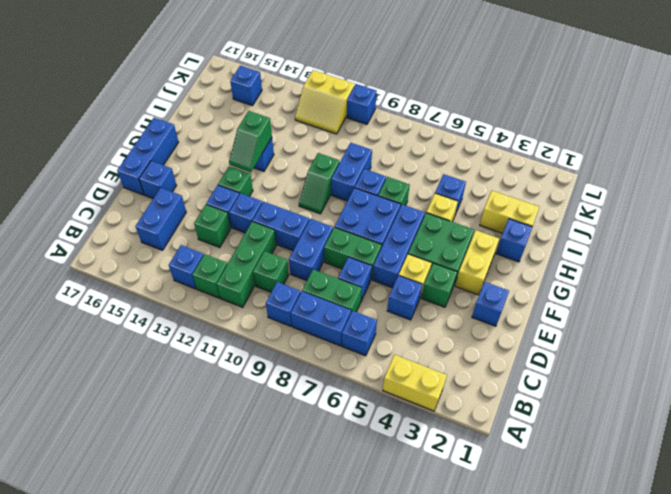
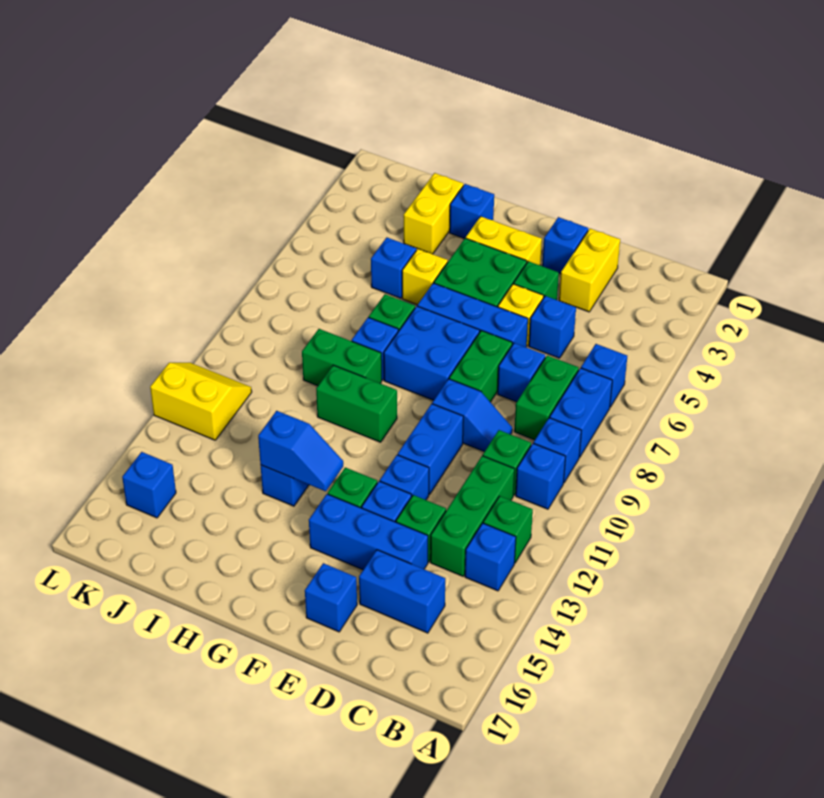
yellow 1x2 brick [383,355,447,411] -> yellow 1x2 brick moved to [559,229,620,312]
green 1x3 brick [217,222,276,307] -> green 1x3 brick turned to [430,456,515,576]
blue 1x2 brick [289,219,333,281] -> blue 1x2 slope [432,379,512,452]
blue 1x3 brick [117,118,179,195] -> blue 1x3 brick moved to [309,494,428,570]
green 1x2 slope [299,153,340,214] -> green 1x2 brick [316,365,397,442]
green 1x2 slope [229,111,272,172] -> blue 1x2 slope [258,411,343,491]
blue 1x2 brick [331,143,372,201] -> green 1x2 brick [302,329,382,386]
yellow 2x2 slope [295,70,355,134] -> yellow 2x2 slope turned to [150,363,252,440]
blue 1x1 brick [347,84,377,124] -> blue 1x1 brick moved to [516,443,566,509]

